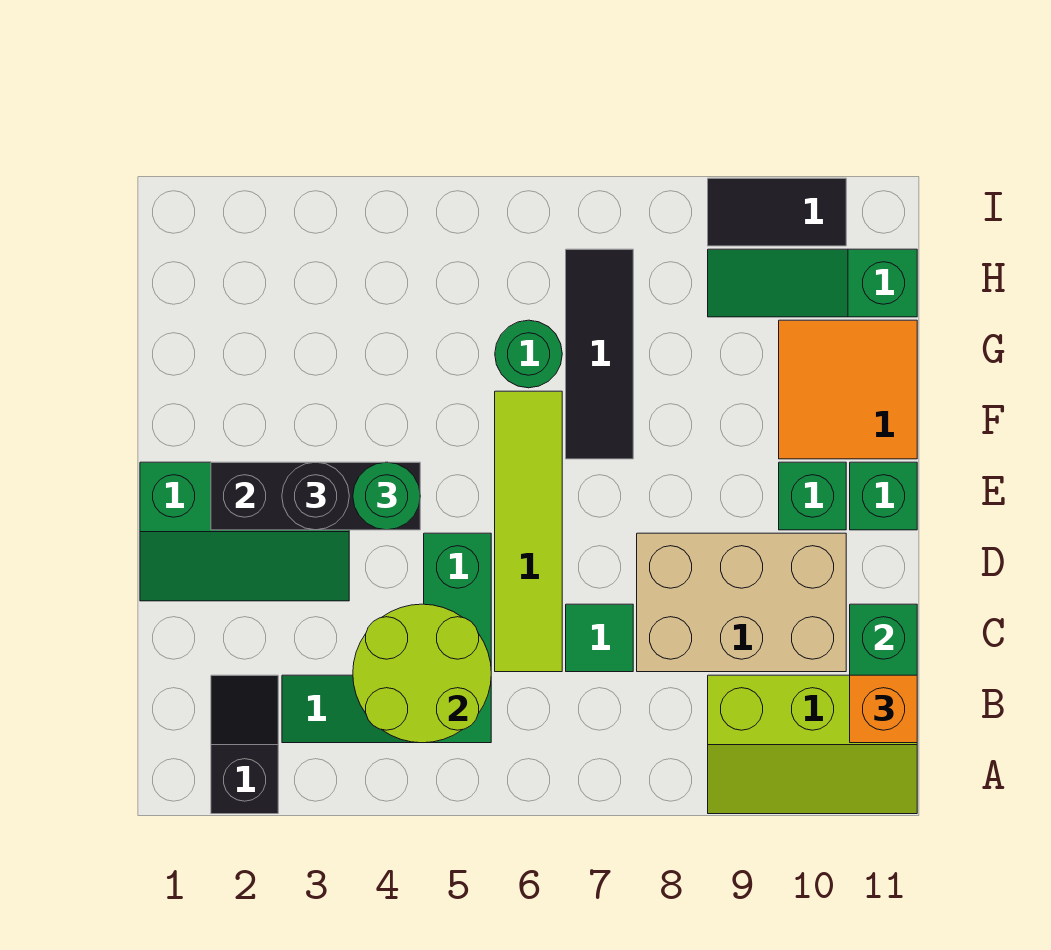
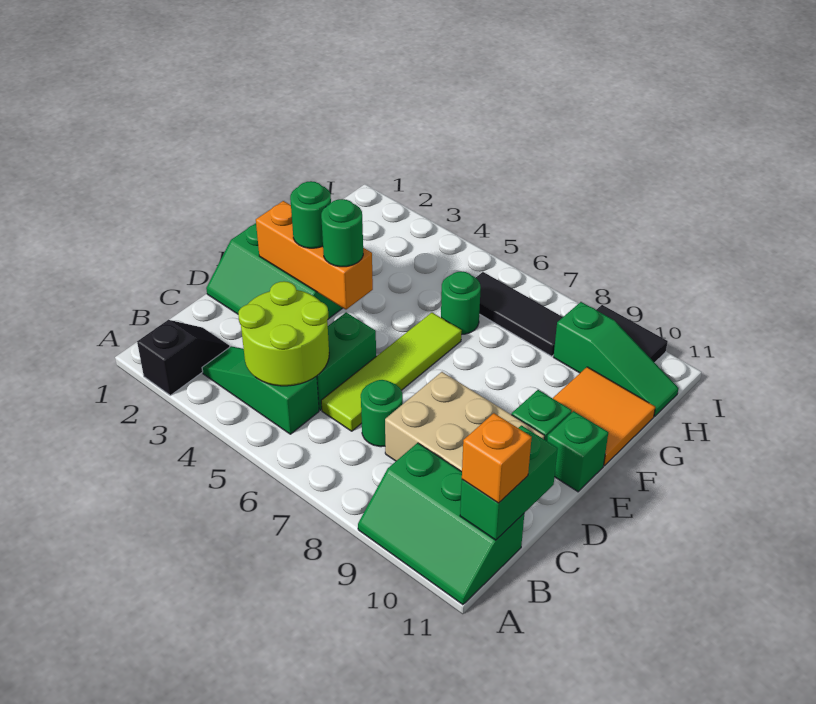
lime 2x3 slope [708,675,917,814] -> green 2x3 slope [358,443,524,605]
green 1x1 tile [566,604,633,672] -> green 1x1 round brick [361,380,403,447]
black 1x3 brick [211,462,420,530] -> orange 1x3 brick [256,201,373,310]
black 1x1 round brick [282,462,349,530] -> green 1x1 round brick [290,181,331,248]
black 1x3 tile [566,249,633,459] -> black 1x3 tile turned to [476,272,563,356]
green 1x3 slope [708,249,917,317] -> green 1x3 slope turned to [554,302,679,417]

